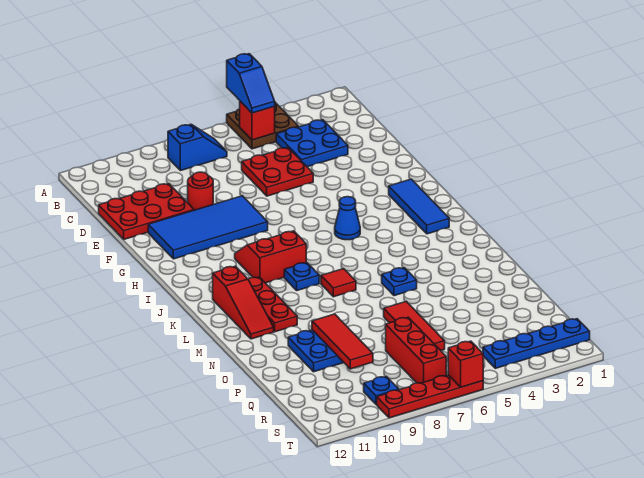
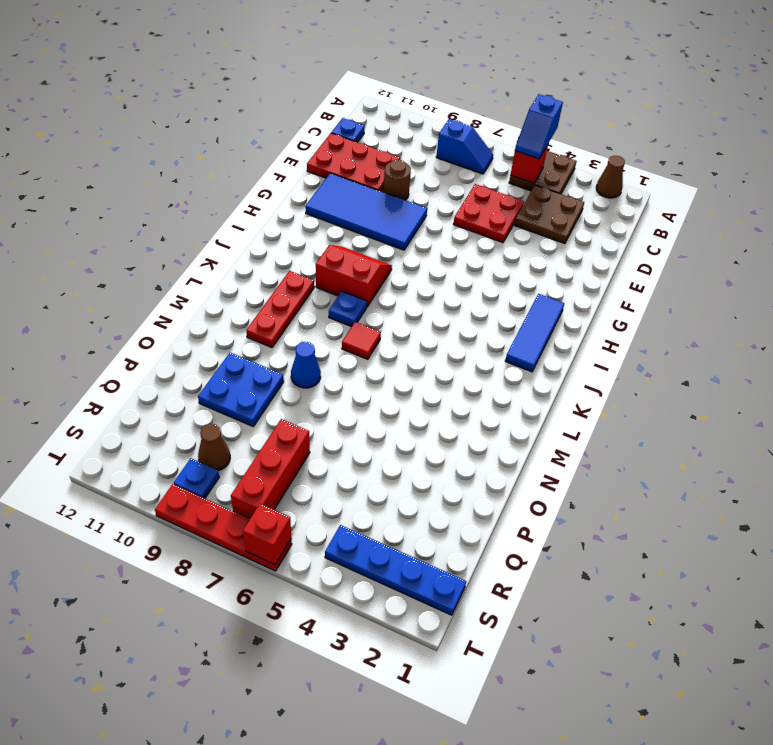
none -> brown 1x1 cone [596,156,625,198]
blue 2x2 plate [276,120,348,167] -> brown 2x2 plate [515,185,584,244]
red 1x1 round brick [188,172,213,210] -> brown 1x1 round brick [383,160,411,200]
blue 1x1 cone [335,197,360,240] -> blue 1x1 cone moved to [291,342,321,388]
red 1x3 slope [213,266,274,339] -> none
blue 1x1 plate [382,268,417,296] -> blue 1x1 plate moved to [331,118,365,142]
red 1x3 tile [384,301,445,350] -> none
red 1x3 tile [312,314,373,369] -> none
none -> brown 1x1 cone [198,424,230,471]

